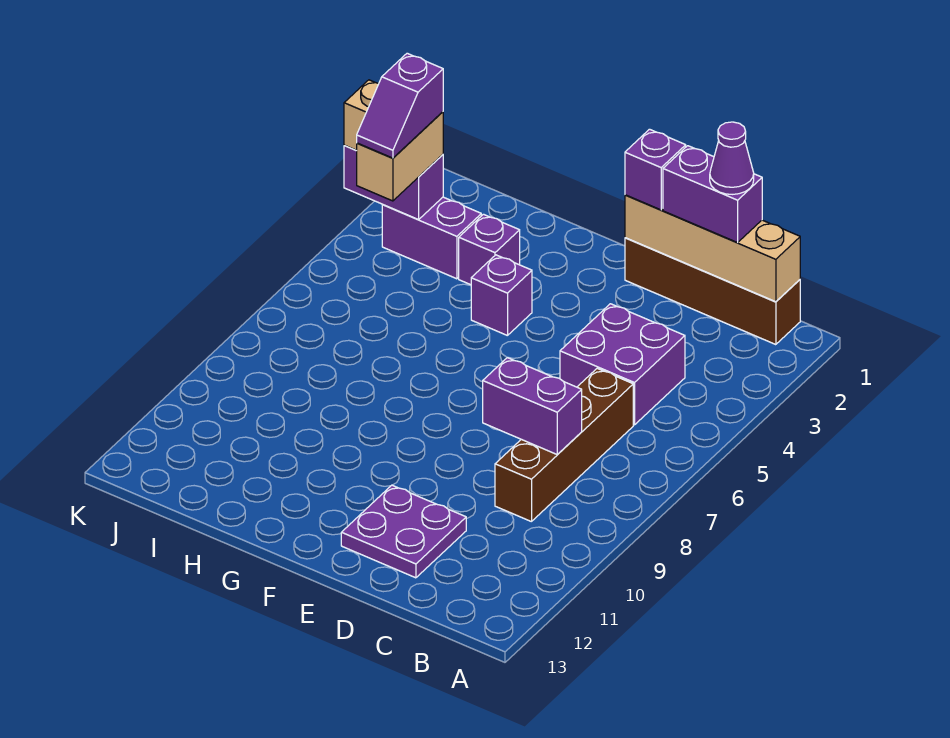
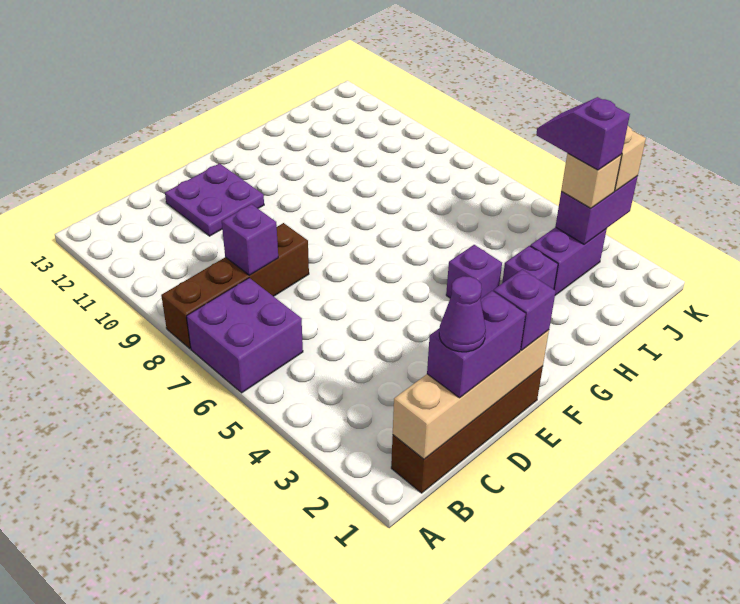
purple 2x2 brick [560,304,685,425] -> purple 2x2 brick moved to [187,278,303,393]
brown 1x4 brick [495,369,633,522] -> brown 1x4 brick turned to [161,223,309,349]
purple 1x2 brick [483,358,582,455] -> purple 1x1 brick [222,204,278,275]
tan 1x2 brick [356,112,443,201] -> tan 1x1 brick [561,154,622,208]

